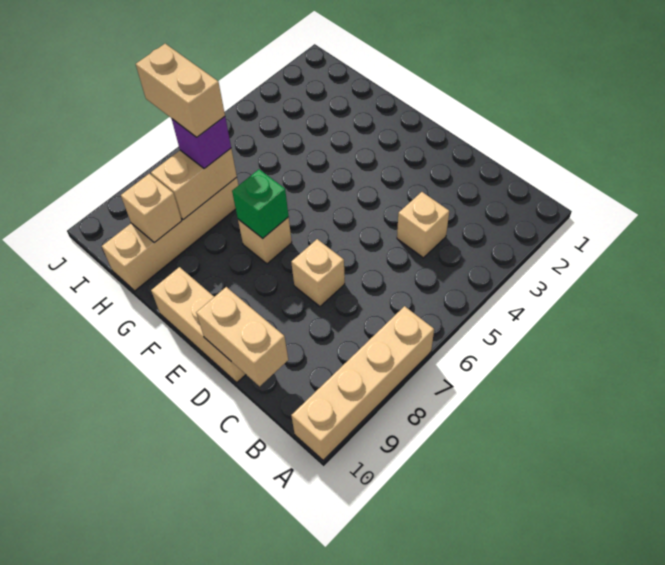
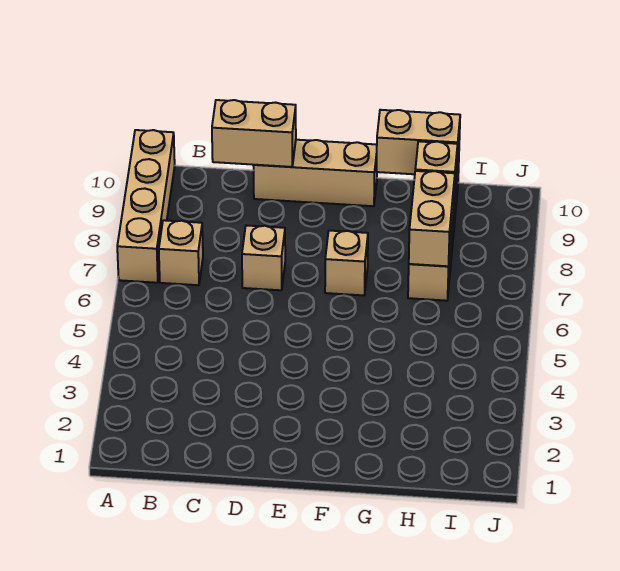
tan 1x1 brick [397,192,449,258] -> tan 1x1 brick moved to [159,220,203,285]
green 1x1 brick [232,169,289,238] -> none
purple 1x1 brick [172,116,231,169] -> none
tan 1x2 brick [136,44,225,137] -> tan 1x2 brick moved to [376,110,460,174]

